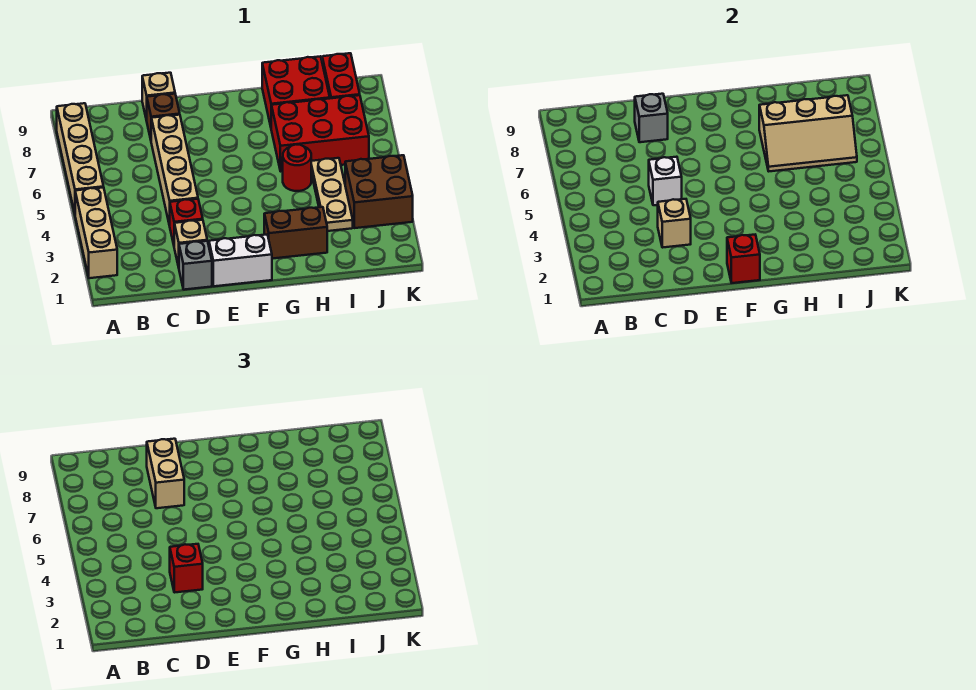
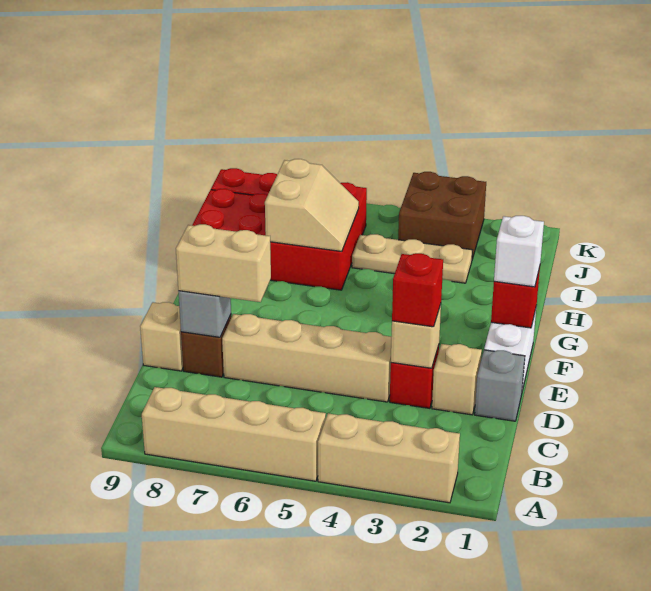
white 1x1 brick [649,157,682,205] -> white 1x1 brick moved to [494,216,544,287]
brown 1x2 brick [264,207,327,259] -> none
red 1x1 round brick [283,144,311,191] -> none
tan 2x3 slope [759,95,857,171] -> tan 2x2 slope [265,159,359,251]

